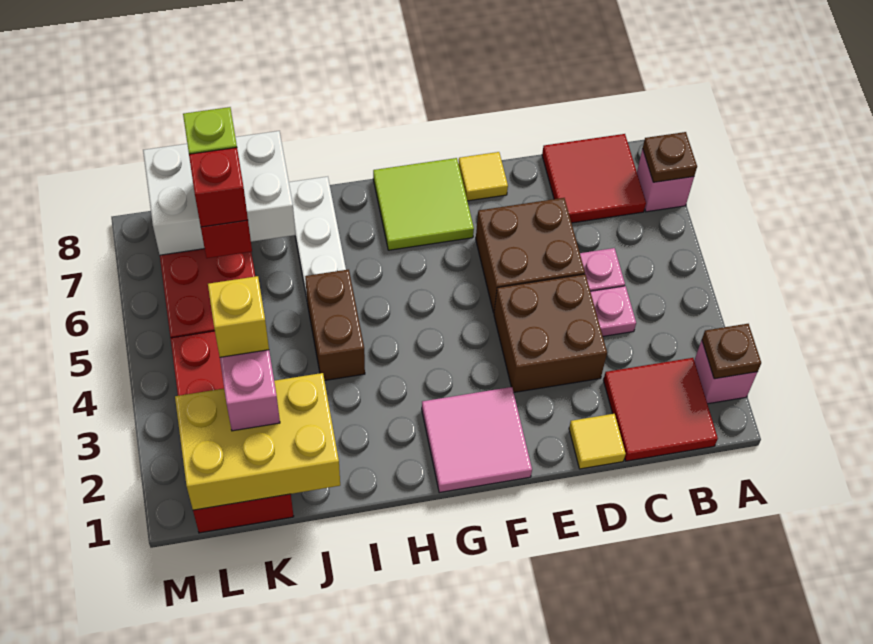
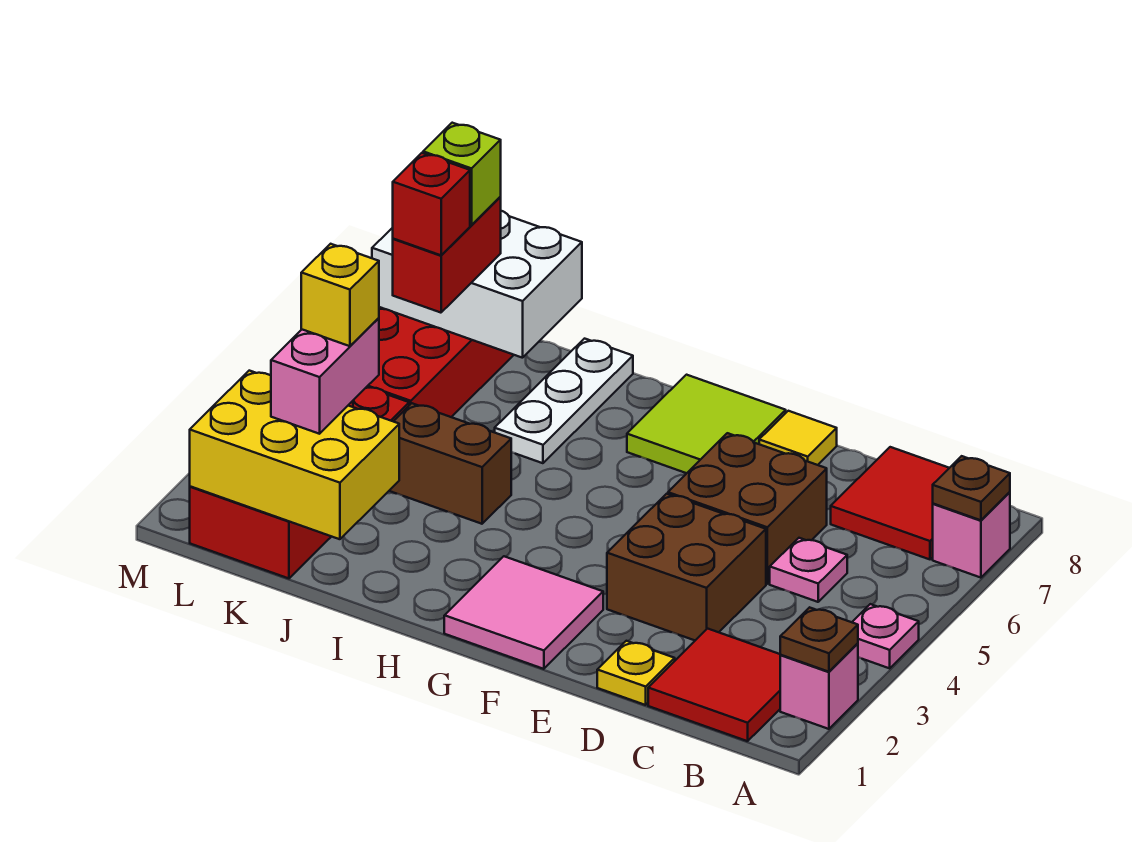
pink 1x1 plate [590,286,636,336] -> pink 1x1 plate moved to [852,604,919,668]
yellow 1x1 tile [569,414,626,469] -> yellow 1x1 plate [597,641,675,705]
brown 1x2 brick [305,269,365,381] -> brown 1x2 brick turned to [389,403,511,524]

